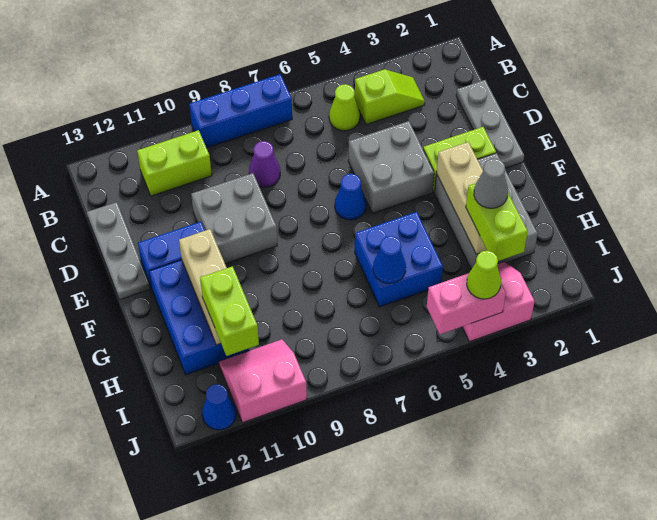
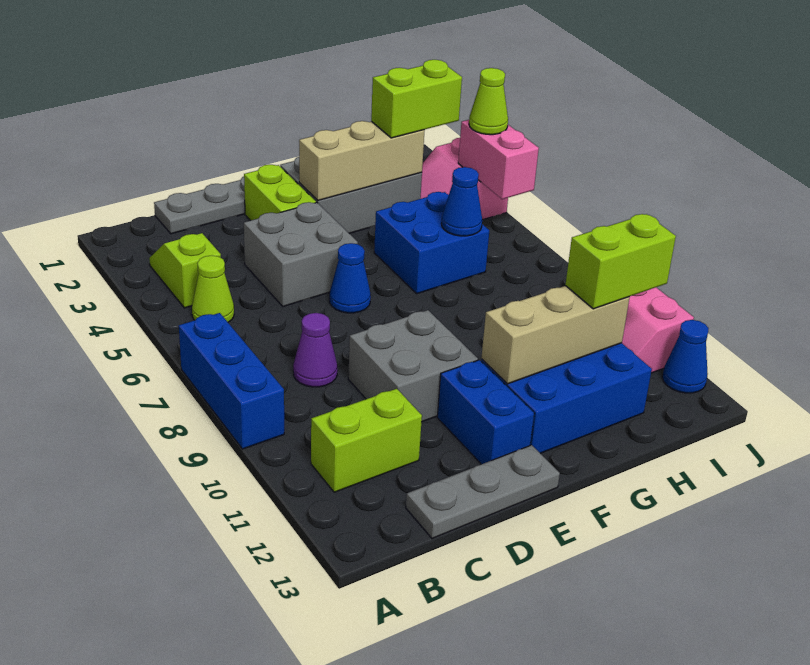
lime 1x2 brick [137,130,212,196] -> lime 1x2 brick turned to [311,389,422,492]
grey 1x1 cone [474,159,508,208] -> none

